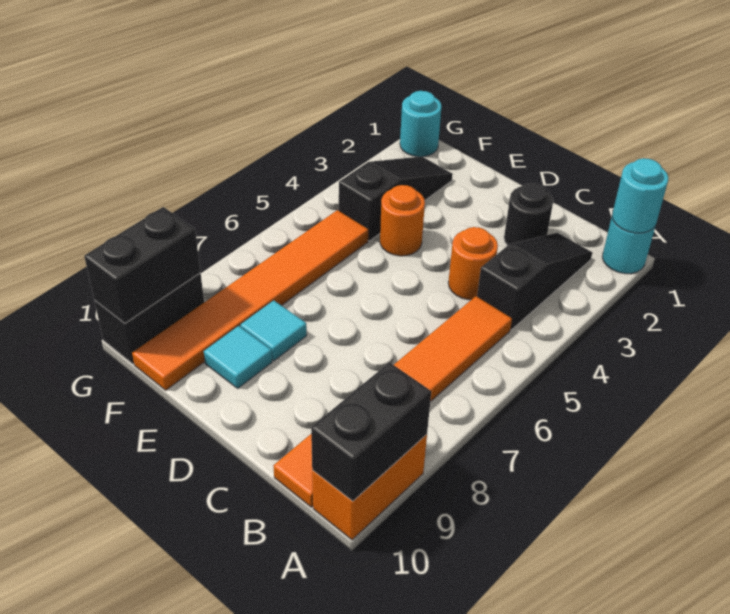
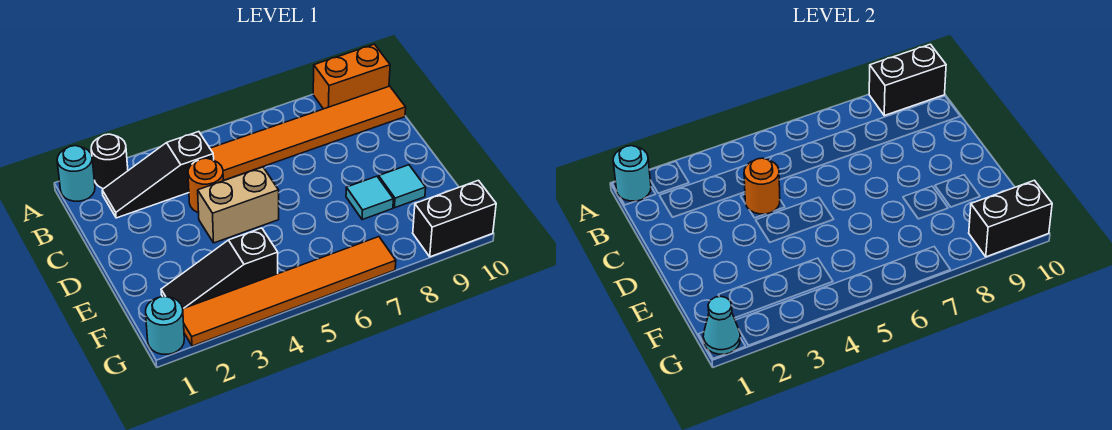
black 1x1 round brick [504,183,553,246] -> black 1x1 round brick moved to [91,134,128,189]
none -> tan 1x2 brick [198,167,279,243]
orange 1x1 round brick [380,185,425,256] -> orange 1x1 round brick moved to [744,158,780,214]
orange 1x6 tile [132,210,368,390] -> orange 1x6 tile moved to [183,237,396,346]
none -> cyan 1x1 cone [703,297,740,354]

